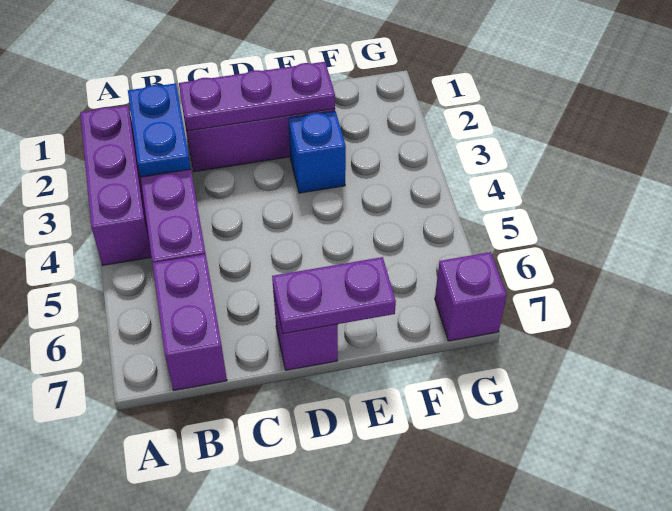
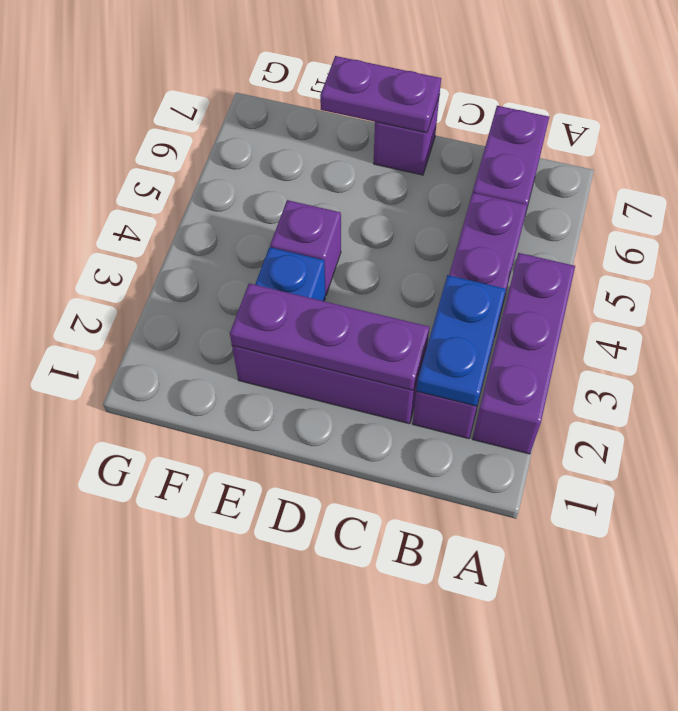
purple 1x1 brick [435,252,507,341] -> purple 1x1 brick moved to [270,200,341,295]

